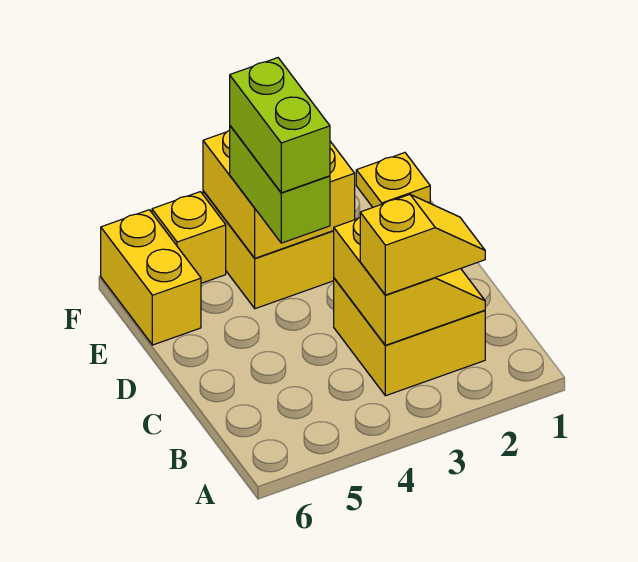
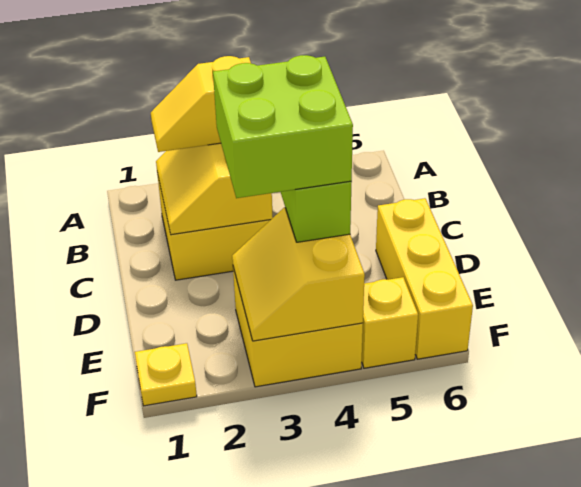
lime 1x2 brick [230,58,330,193] -> lime 2x2 brick [213,55,353,198]
yellow 2x2 brick [203,130,355,258] -> yellow 2x2 slope [232,208,365,341]
yellow 1x2 brick [101,210,201,345] -> yellow 1x3 brick [376,198,473,359]

